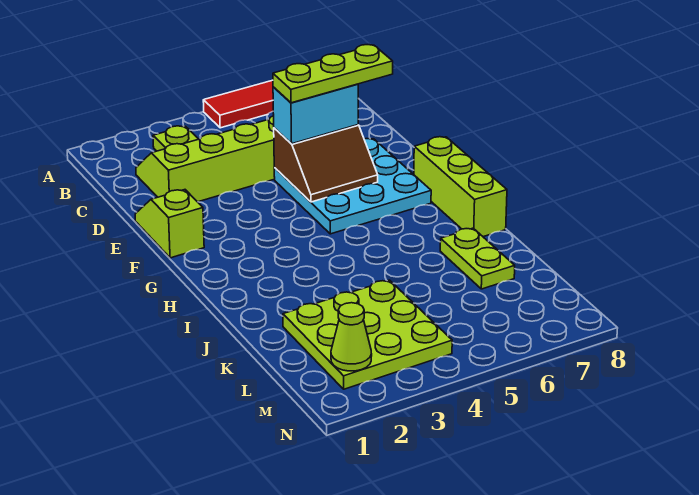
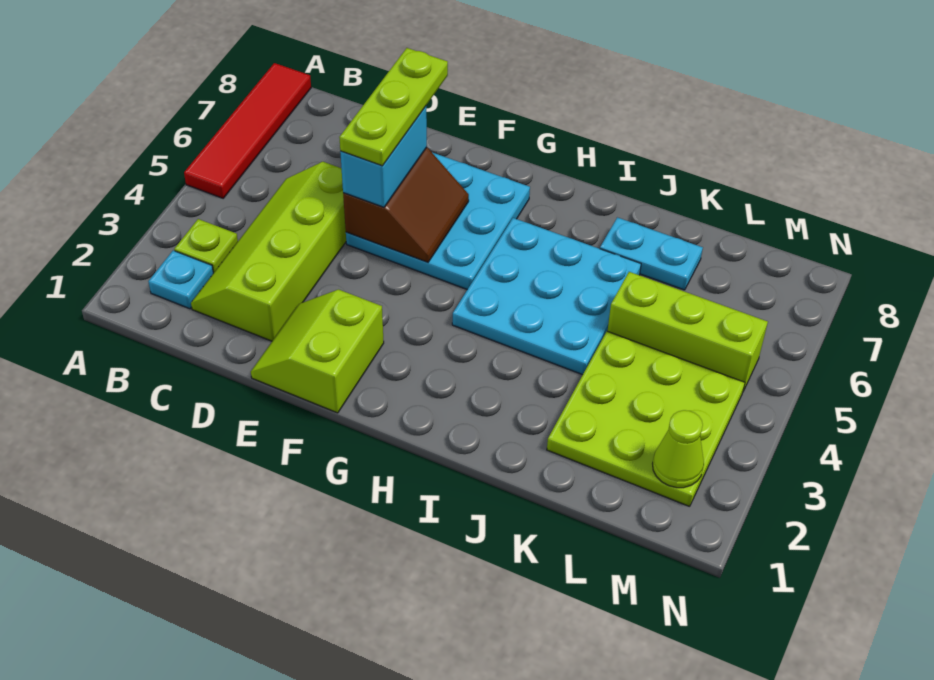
none -> cyan 1x1 plate [148,251,213,309]
lime 1x2 slope [135,190,204,258] -> lime 2x2 slope [251,290,384,413]
lime 1x3 brick [414,137,507,237] -> lime 1x3 brick moved to [608,272,768,391]
none -> cyan 3x3 plate [452,218,641,375]
lime 1x2 plate [440,228,515,289] -> cyan 1x2 plate [600,217,703,290]

